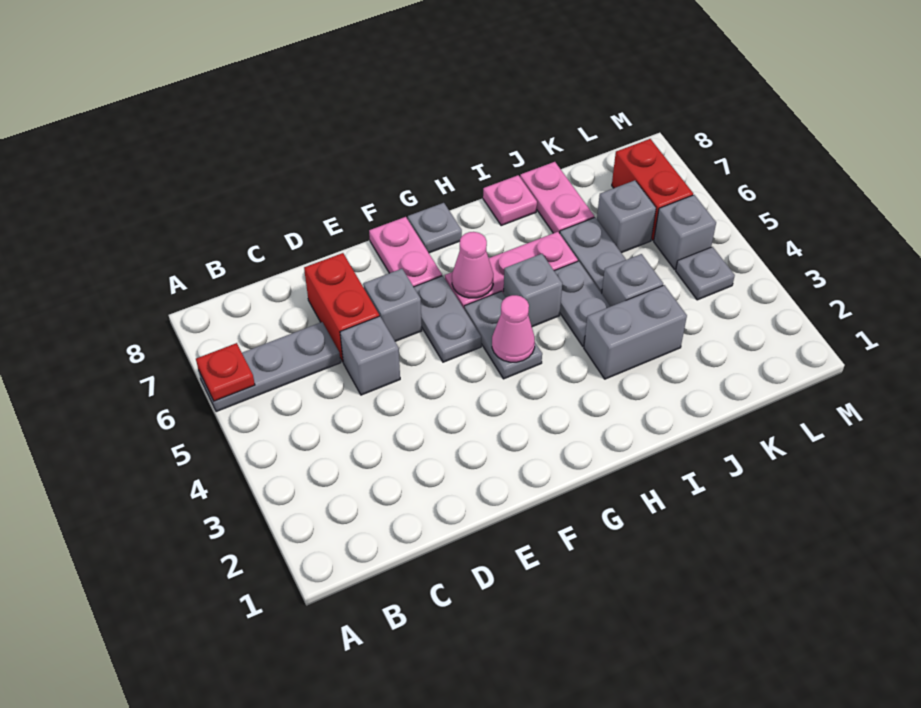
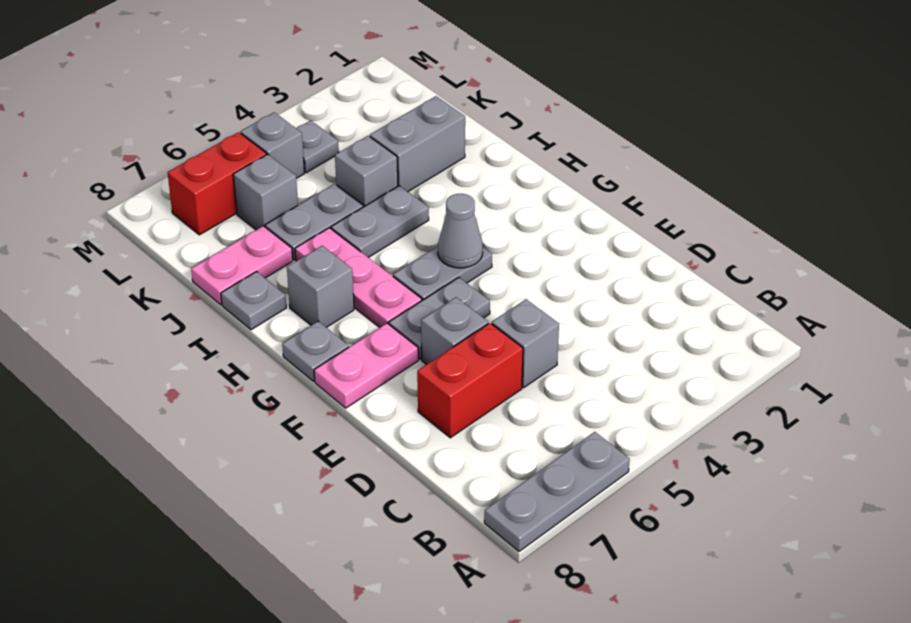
grey 1x3 plate [199,322,341,412] -> grey 1x3 plate turned to [484,432,630,552]
red 1x1 plate [196,343,255,401] -> none
pink 1x1 cone [492,295,535,362] -> grey 1x1 cone [438,194,483,268]
pink 1x1 cone [452,232,493,298] -> none
grey 1x1 brick [504,254,562,327] -> grey 1x1 brick moved to [287,246,354,327]
grey 1x2 brick [584,285,687,379] -> grey 1x2 brick turned to [370,96,465,192]
pink 1x1 plate [483,175,537,226] -> grey 1x1 plate [221,272,286,330]

